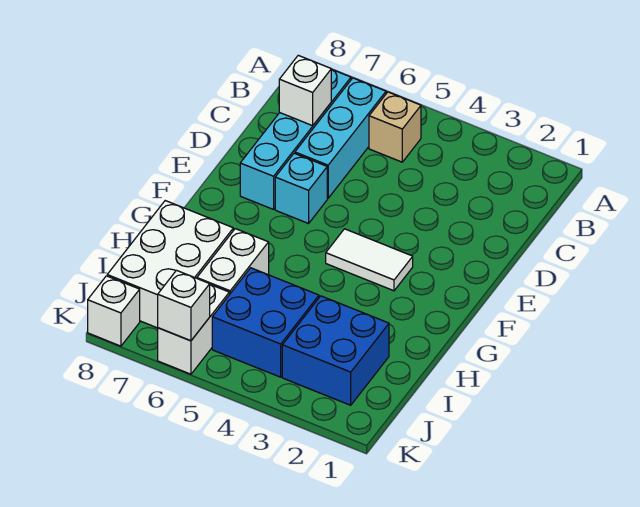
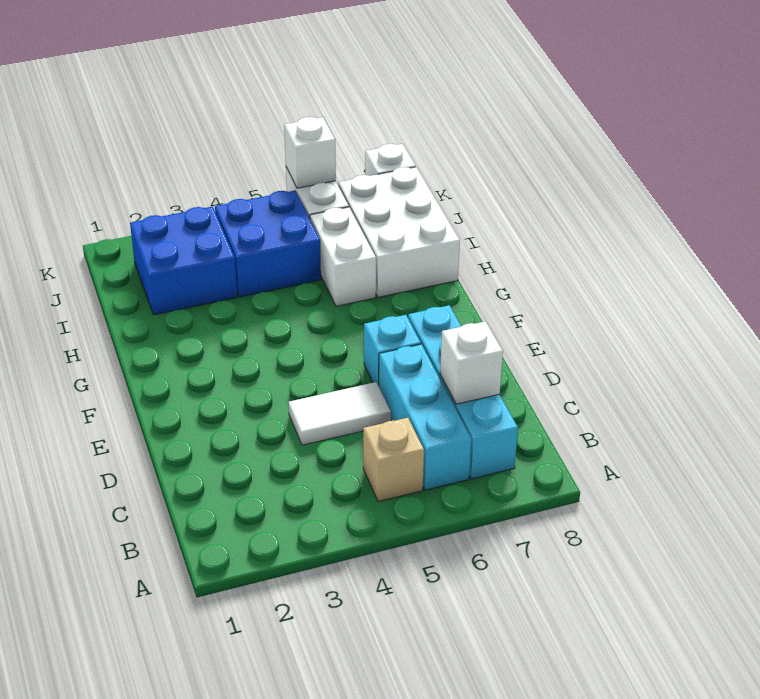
white 1x2 tile [326,229,413,291] -> white 1x2 tile moved to [289,382,391,445]

